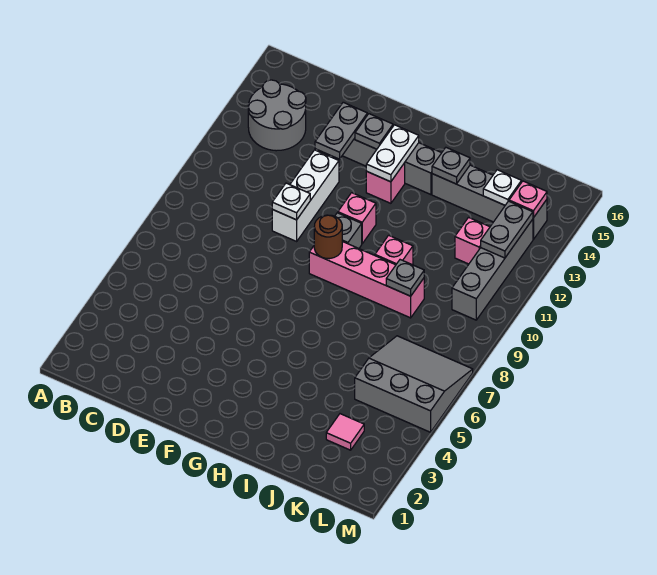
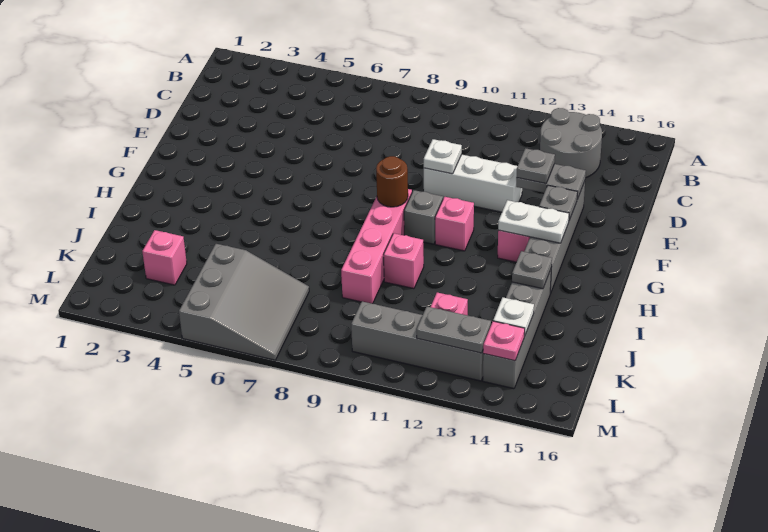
grey 1x1 plate [386,260,424,296] -> grey 1x1 plate moved to [517,148,555,184]
pink 1x1 tile [326,414,364,450] -> pink 1x1 brick [142,230,187,285]

